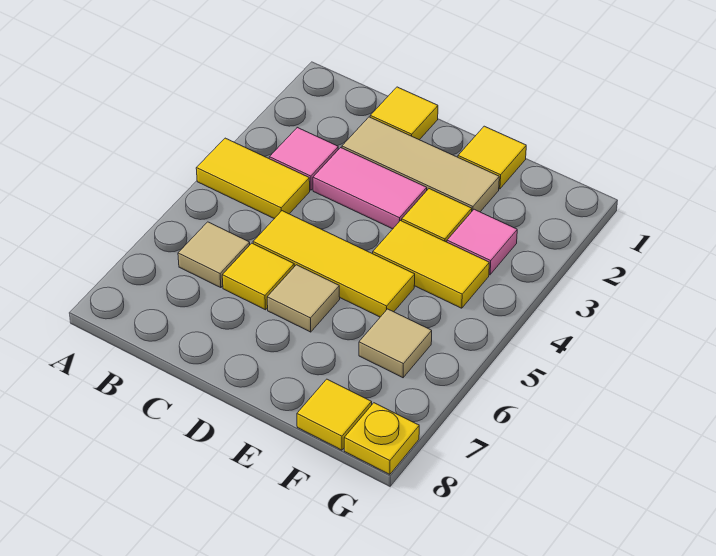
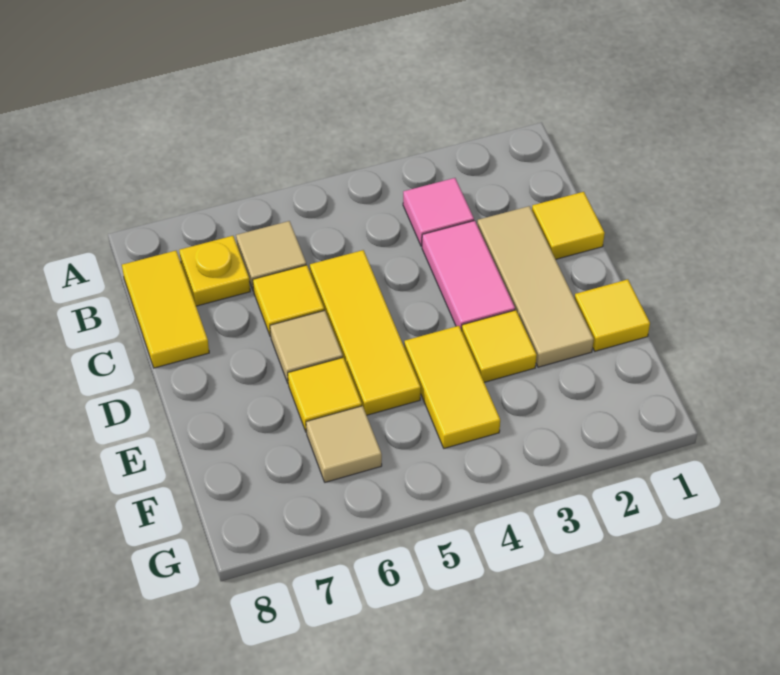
yellow 1x2 tile [196,138,310,219] -> yellow 1x2 tile moved to [122,251,209,368]
pink 1x1 tile [447,209,517,275] -> none
yellow 1x1 tile [297,379,372,450] -> yellow 1x1 tile moved to [288,358,362,432]
yellow 1x1 plate [344,403,419,474] -> yellow 1x1 plate moved to [179,236,250,306]

